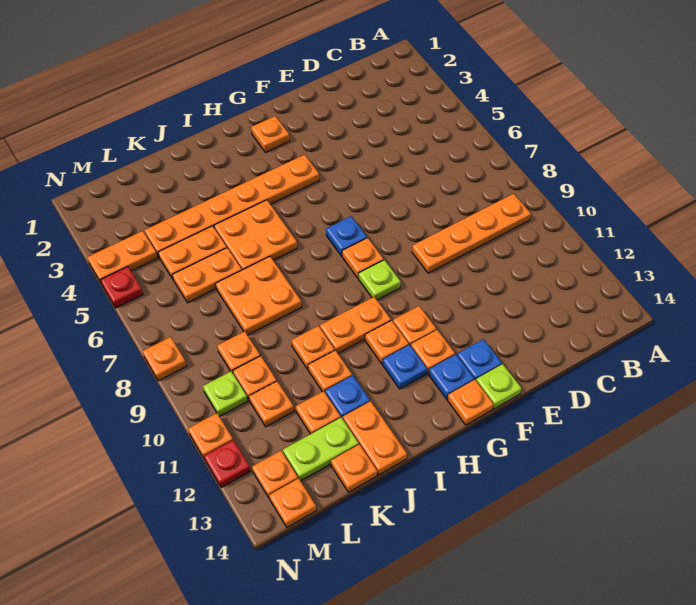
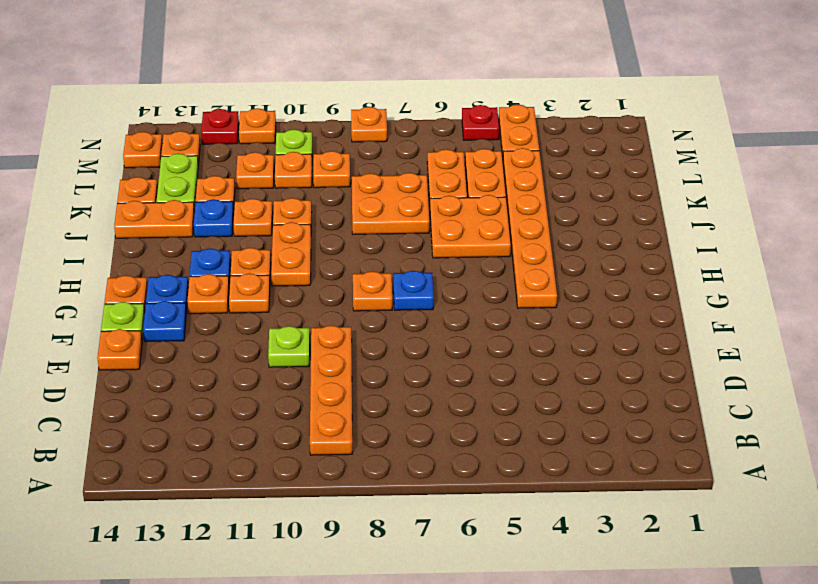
orange 1x1 plate [251,116,290,153] -> orange 1x1 plate moved to [97,329,142,370]
lime 1x1 plate [359,260,401,300] -> lime 1x1 plate moved to [268,326,310,367]

